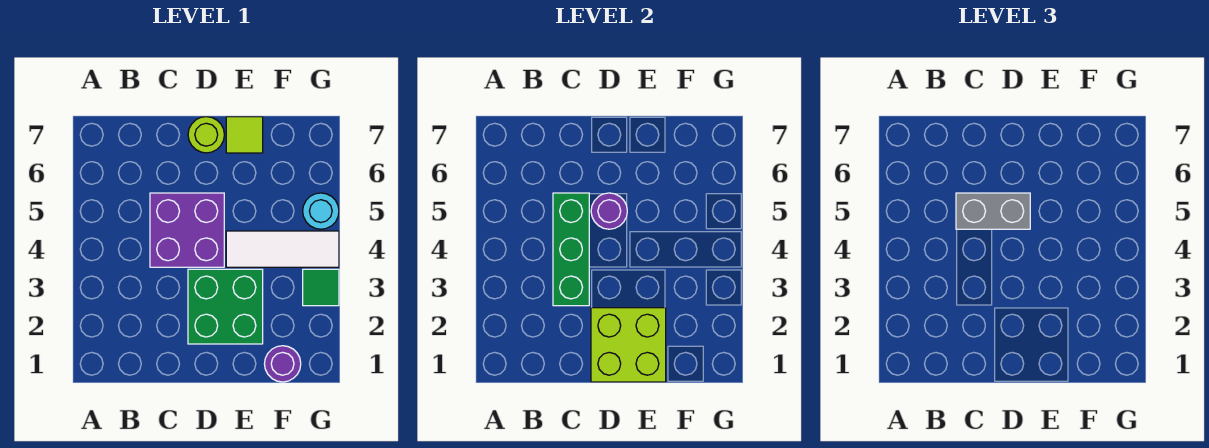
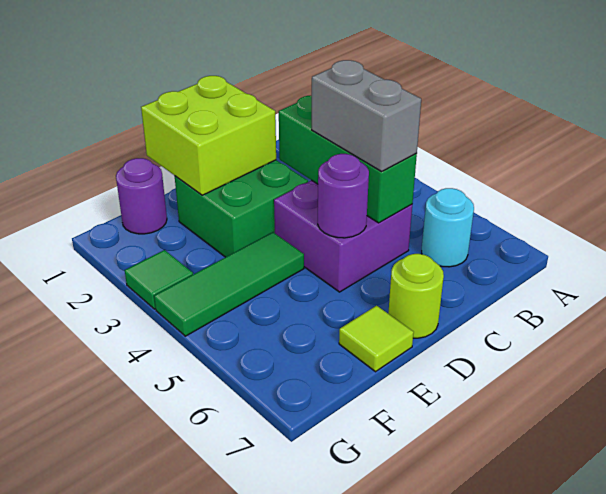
grey 1x2 brick [956,193,1030,229] -> grey 1x2 brick turned to [312,60,421,171]
white 1x3 tile [226,231,339,267] -> green 1x3 tile [154,232,304,336]
cyan 1x1 round brick [303,193,339,229] -> cyan 1x1 round brick moved to [422,188,474,267]

